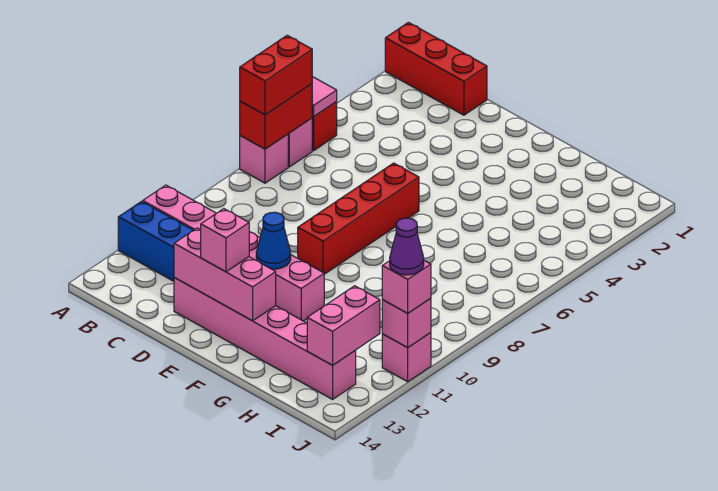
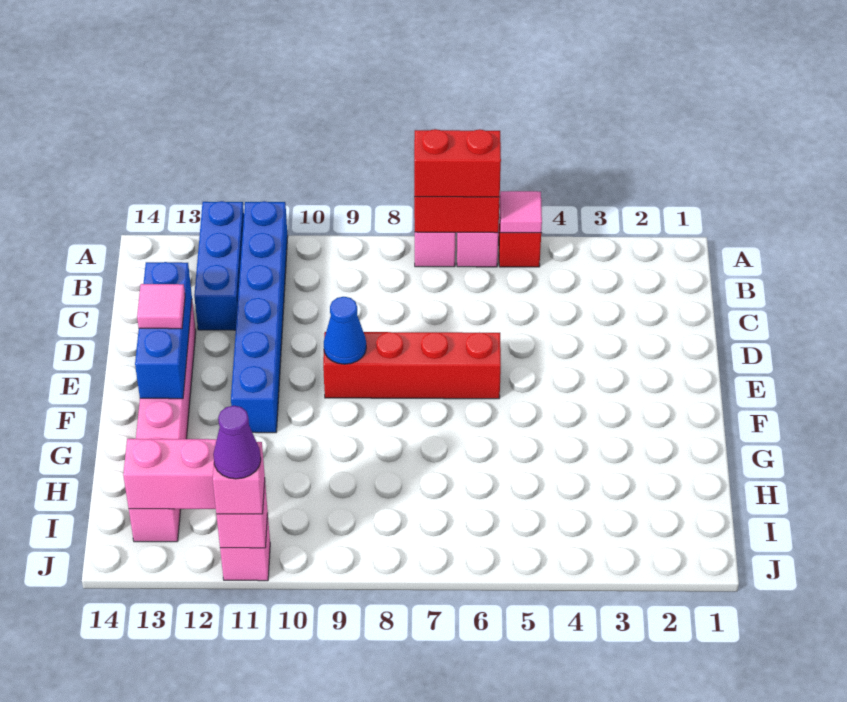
red 1x3 brick [385,22,487,115] -> none
pink 1x6 brick [143,185,324,321] -> blue 1x6 brick [231,201,288,433]
pink 1x3 brick [174,228,276,321] -> blue 1x3 brick [135,262,192,399]
blue 1x1 cone [256,212,291,269] -> blue 1x1 cone moved to [324,297,366,364]
pink 1x1 brick [201,209,249,272] -> pink 1x1 tile [137,284,185,329]

